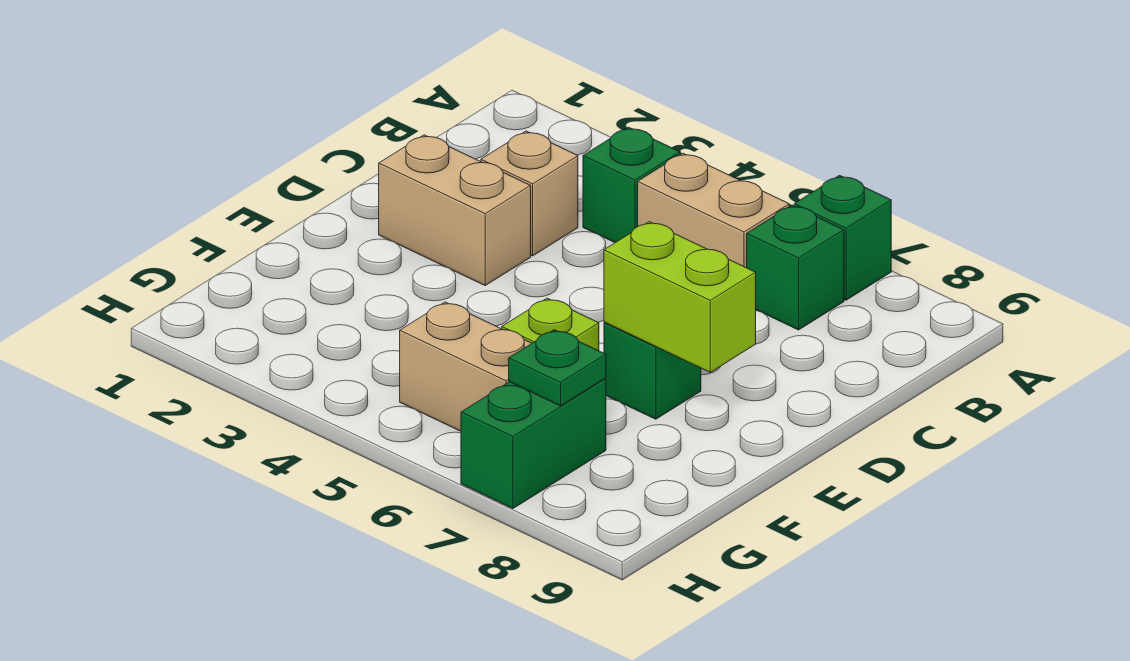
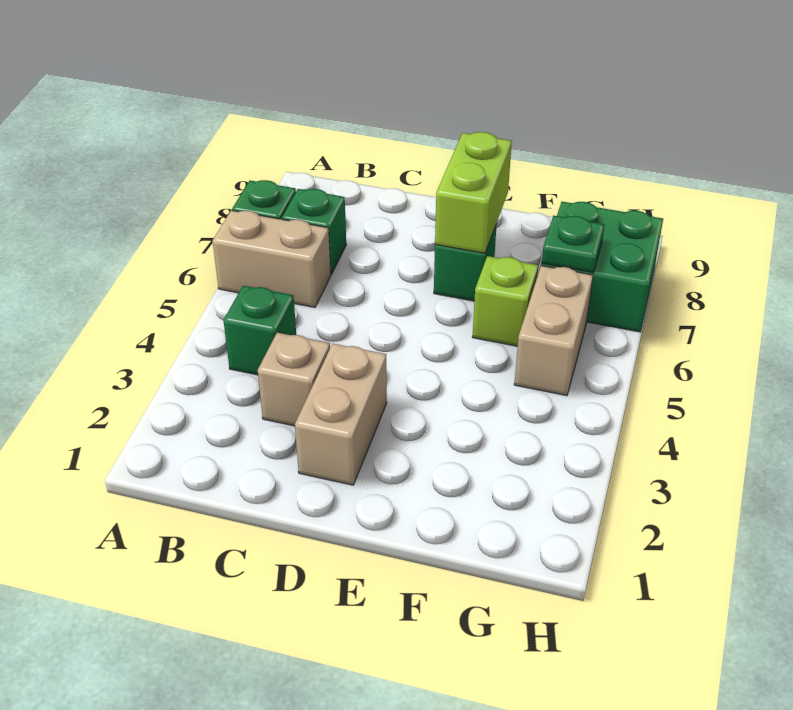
tan 1x2 brick [638,153,789,268] -> tan 1x2 brick turned to [213,210,331,307]
green 1x2 brick [461,378,606,508] -> green 2x2 brick [541,202,663,332]

